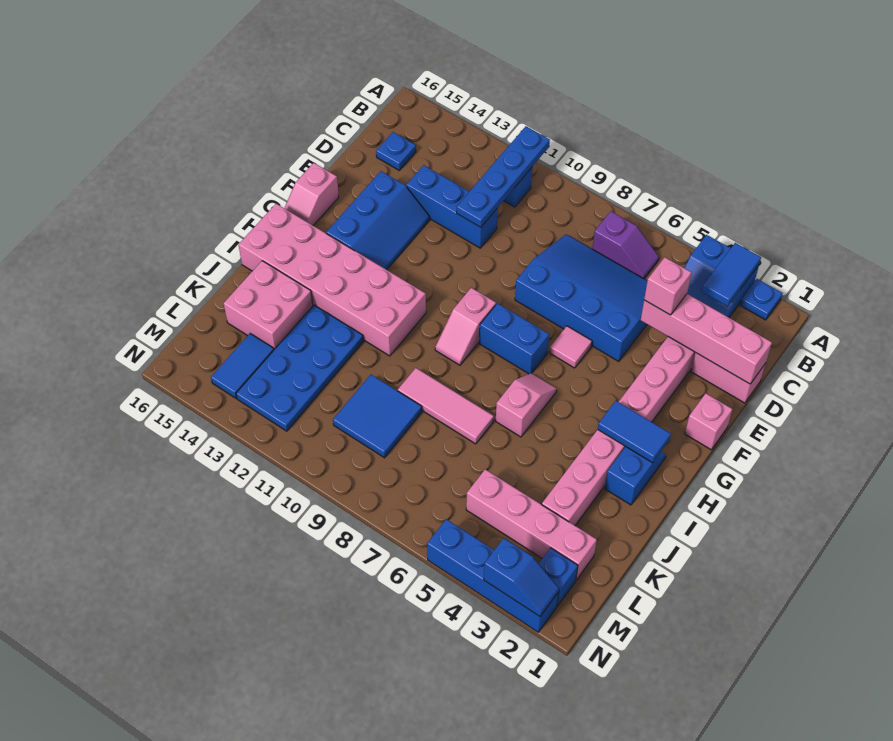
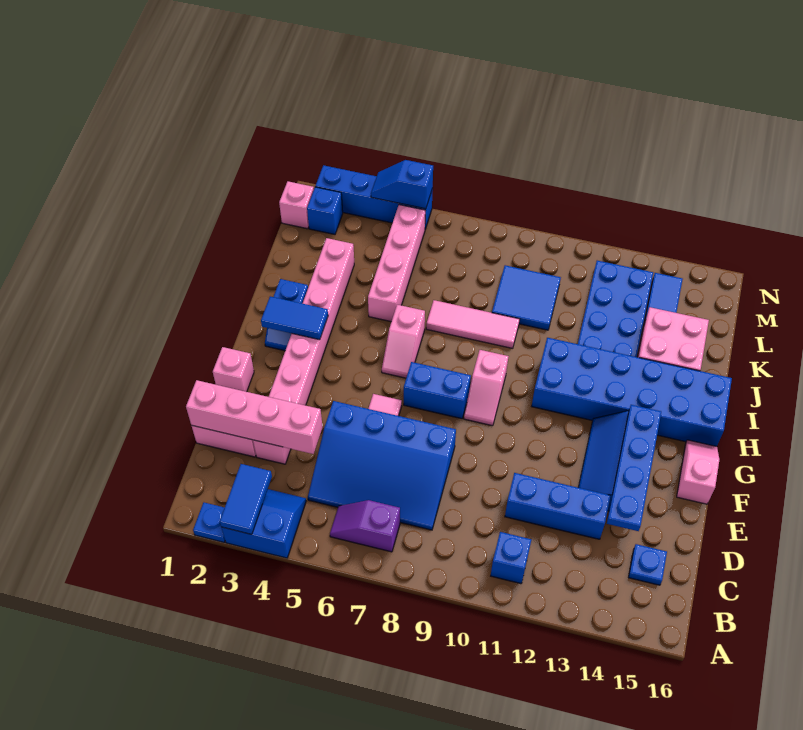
blue 1x4 plate [457,126,550,227] -> blue 1x4 plate moved to [607,405,661,531]
pink 1x1 brick [644,257,692,315] -> pink 1x1 brick moved to [279,181,314,229]
pink 1x2 slope [435,288,496,365] -> pink 1x2 slope turned to [464,350,508,426]
pink 2x6 brick [239,204,426,356] -> blue 2x6 brick [532,338,732,446]
pink 1x4 brick [466,469,597,580] -> pink 1x4 brick turned to [368,205,425,322]
blue 1x2 slope [484,538,559,616] -> blue 1x2 slope moved to [371,160,433,209]

